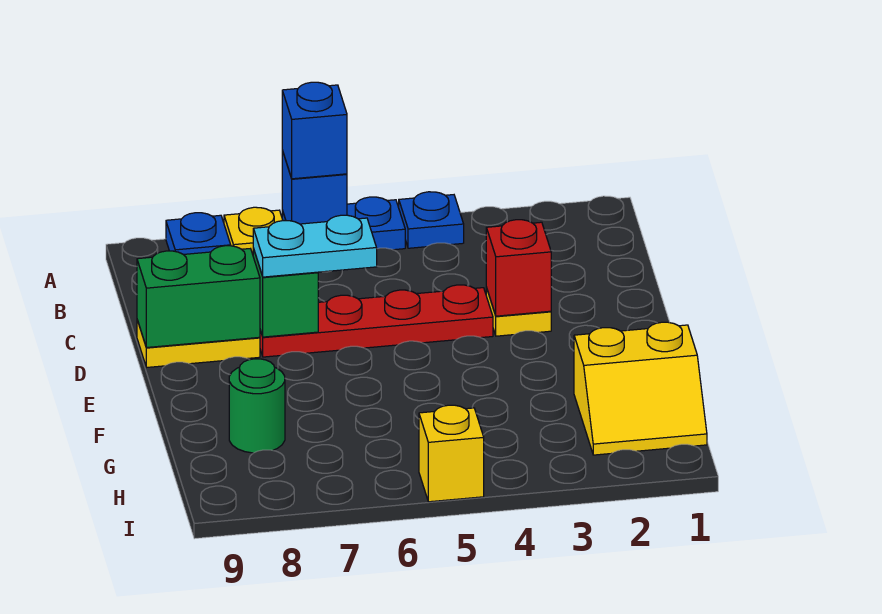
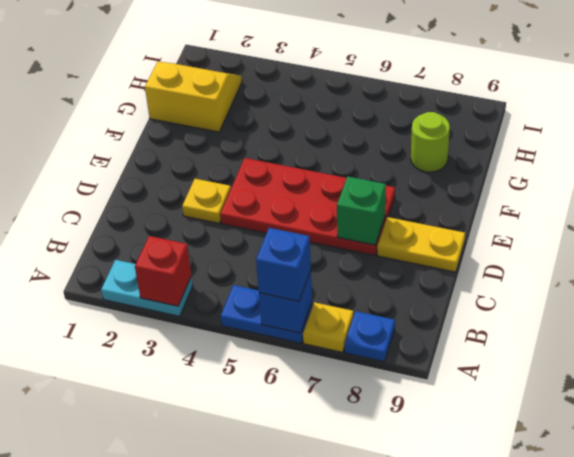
blue 1x1 plate [399,192,464,248] -> none
red 1x1 brick [486,220,551,316] -> red 1x1 brick moved to [135,236,191,306]
red 1x4 plate [260,285,493,357] -> red 2x4 plate [220,158,395,255]
cyan 1x2 plate [253,215,377,277] -> cyan 1x2 plate moved to [101,260,193,316]
green 1x2 brick [137,246,260,348] -> none
green 1x1 round brick [229,359,285,453] -> lime 1x1 round brick [411,112,450,172]
yellow 1x1 brick [419,405,484,502] -> none

